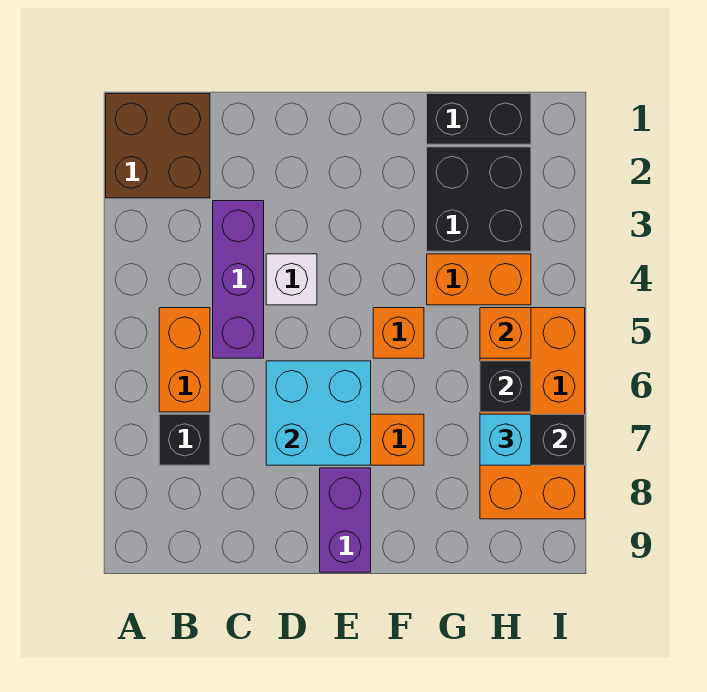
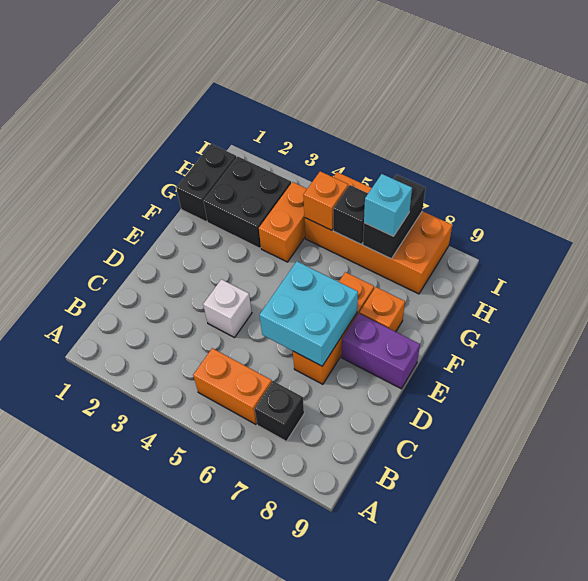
brown 2x2 brick [106,94,210,198] -> none
purple 1x3 brick [213,201,264,358] -> none
orange 1x1 brick [373,308,424,358] -> orange 1x1 brick moved to [359,287,405,332]

